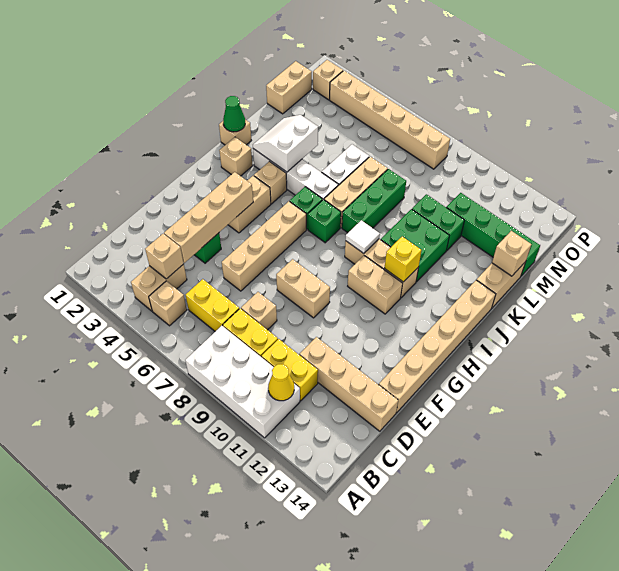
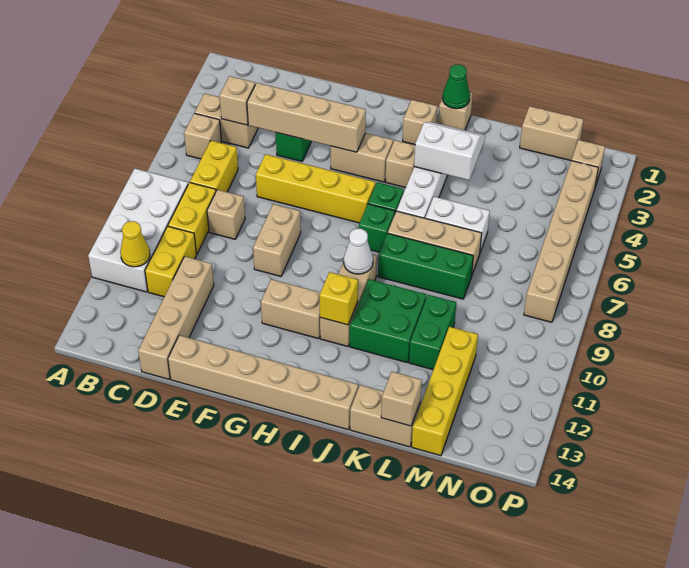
tan 1x4 brick [222,201,306,291] -> yellow 1x4 brick [256,154,375,223]
tan 1x2 brick [348,256,403,314] -> tan 1x2 brick turned to [261,279,320,339]
white 1x1 tile [346,220,380,254] -> white 1x1 cone [344,229,373,274]
green 1x4 brick [446,193,540,276] -> yellow 1x4 brick [412,327,478,456]

